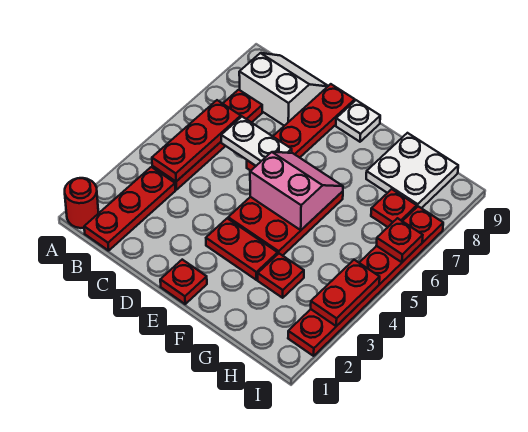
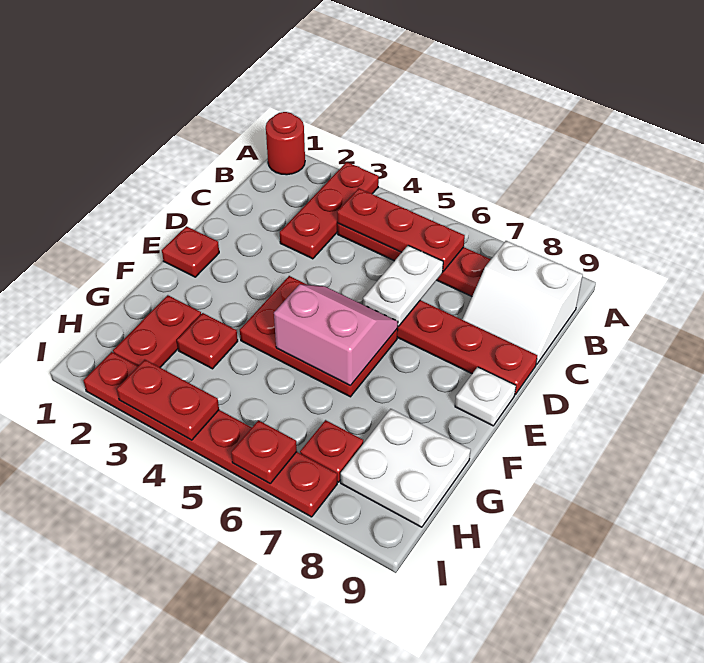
red 1x3 plate [84,167,175,251] -> red 1x3 plate turned to [280,162,379,259]
white 2x2 slope [239,53,328,126] -> white 2x2 slope turned to [462,241,583,365]
red 1x2 plate [206,218,278,280] -> red 1x2 plate moved to [113,295,201,367]
pink 2x2 slope [250,152,343,230] -> pink 2x2 slope turned to [274,284,398,386]

